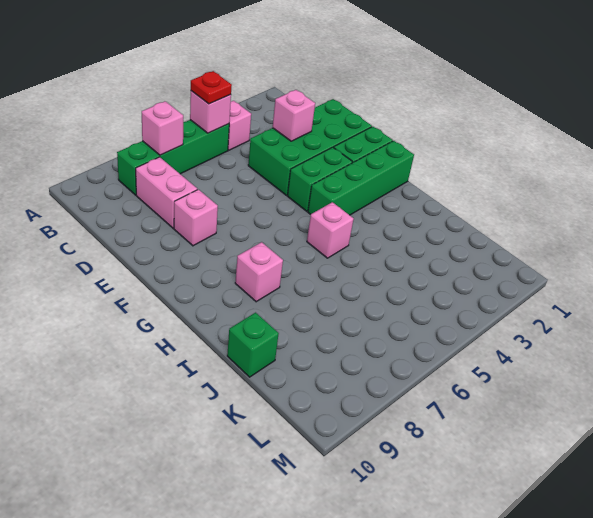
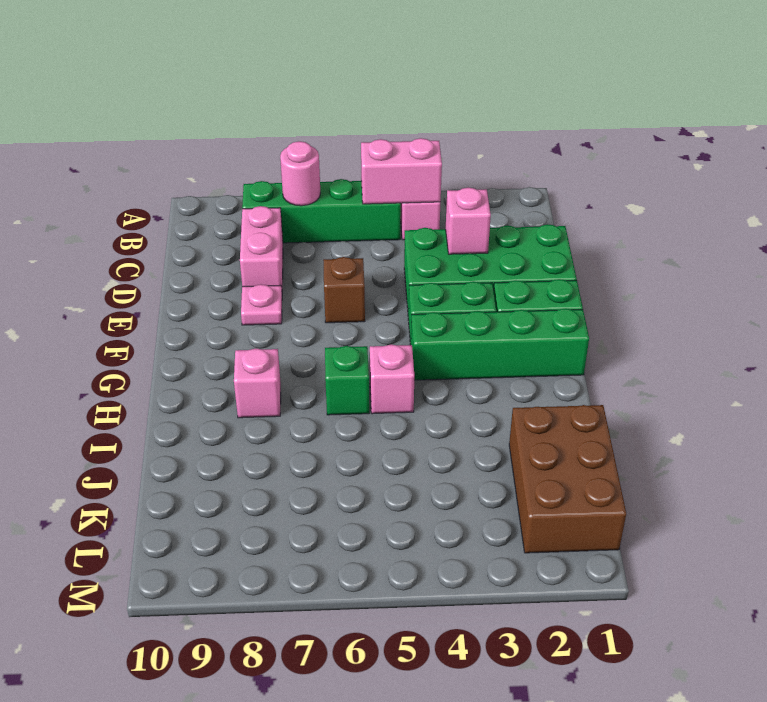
pink 1x1 brick [190,91,231,133] -> pink 1x2 brick [361,138,442,204]
red 1x1 plate [191,71,232,104] -> none
pink 1x1 brick [142,101,183,155] -> pink 1x1 round brick [280,141,320,206]
none -> brown 1x1 brick [323,257,365,323]
pink 1x1 brick [174,189,218,246] -> pink 1x1 plate [241,284,282,325]
none -> brown 2x3 brick [509,405,626,553]
green 1x1 brick [227,313,279,377] -> green 1x1 brick moved to [325,346,369,415]

